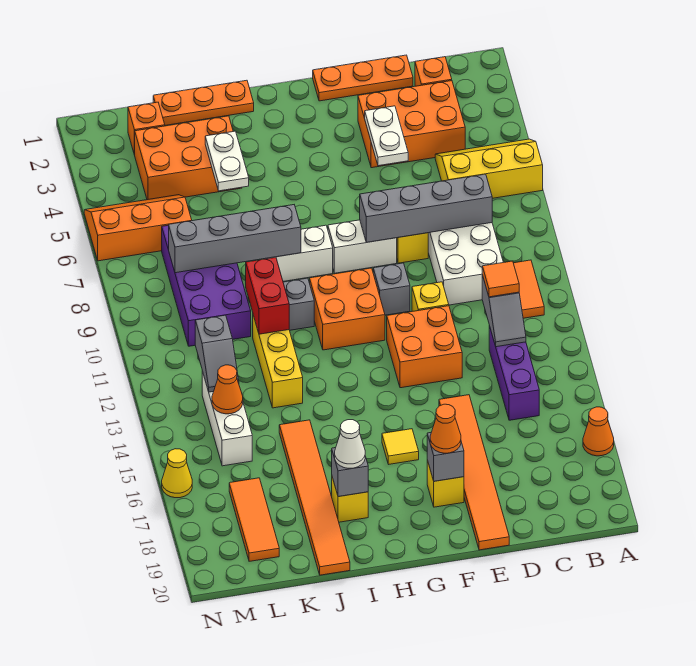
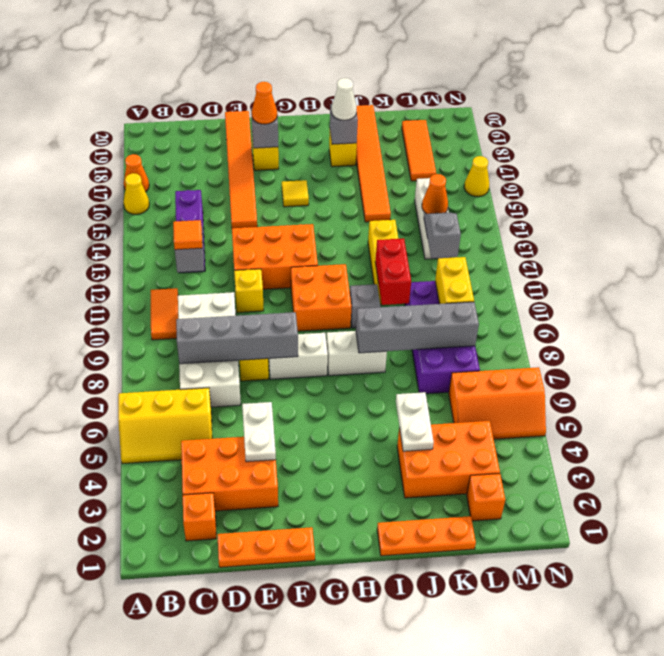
none -> yellow 1x1 cone [124,173,149,214]
orange 2x2 brick [387,306,462,388] -> orange 2x3 brick [232,224,318,289]
grey 1x1 brick [373,263,410,315] -> none
none -> yellow 1x2 brick [435,257,474,304]

